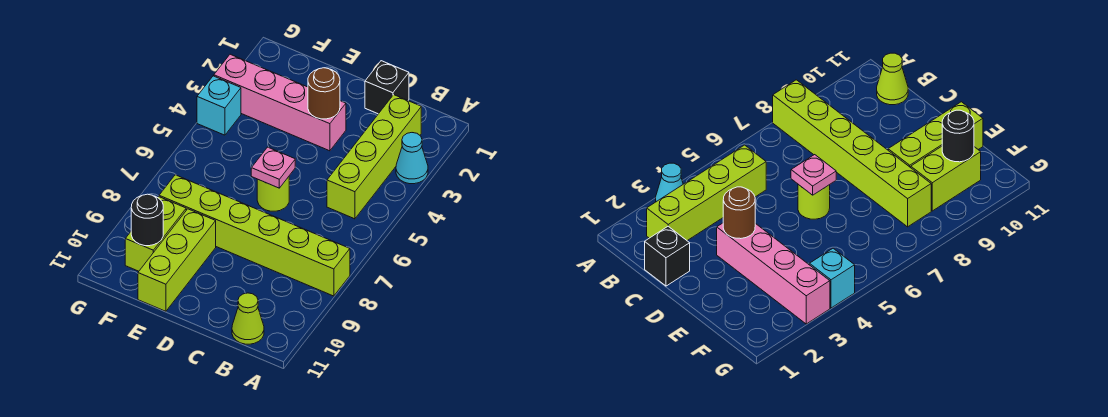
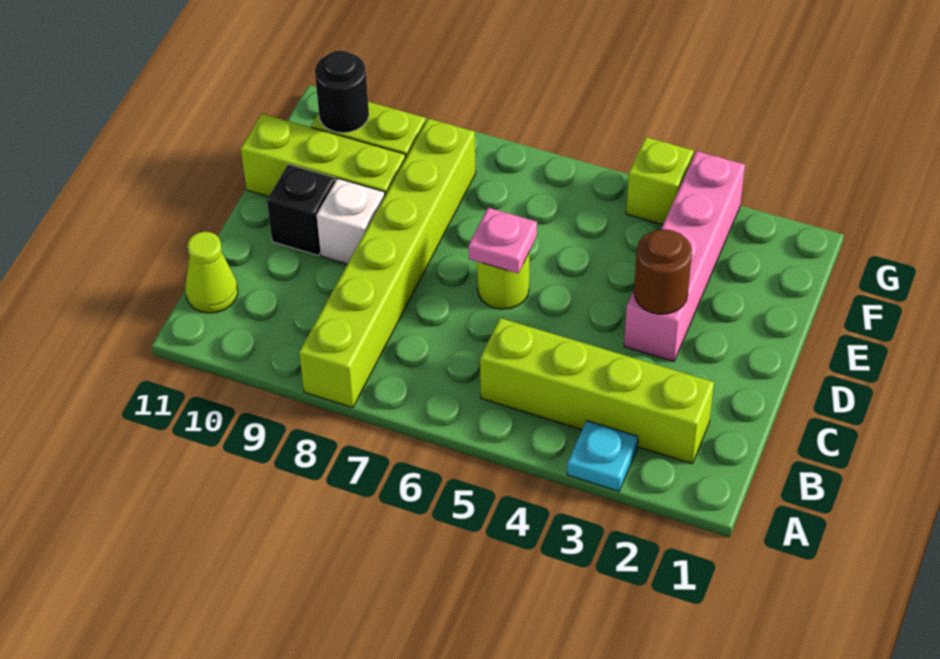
cyan 1x1 cone [396,133,428,184] -> cyan 1x1 plate [567,421,638,491]
black 1x1 brick [365,61,409,114] -> black 1x1 brick moved to [267,164,335,255]
none -> white 1x1 brick [317,178,385,264]
cyan 1x1 brick [197,76,241,135] -> lime 1x1 brick [626,137,694,225]

